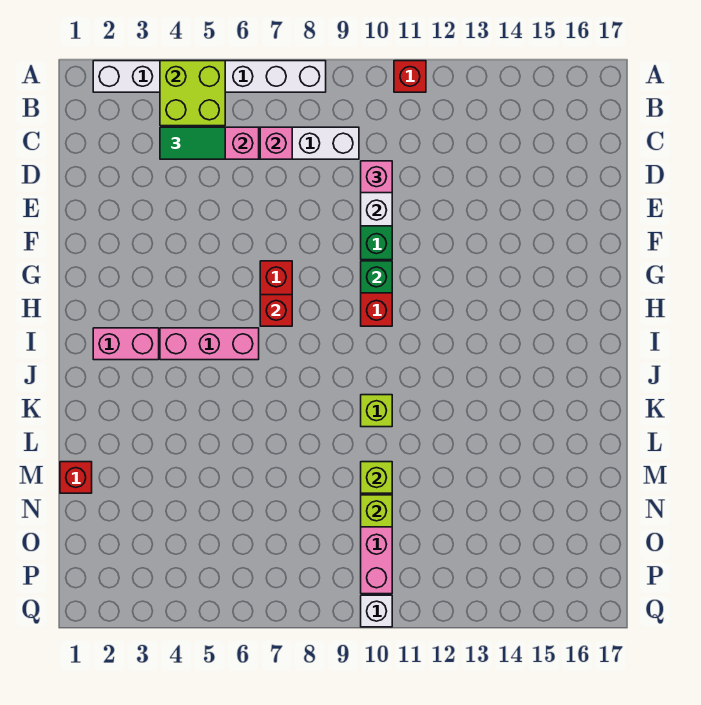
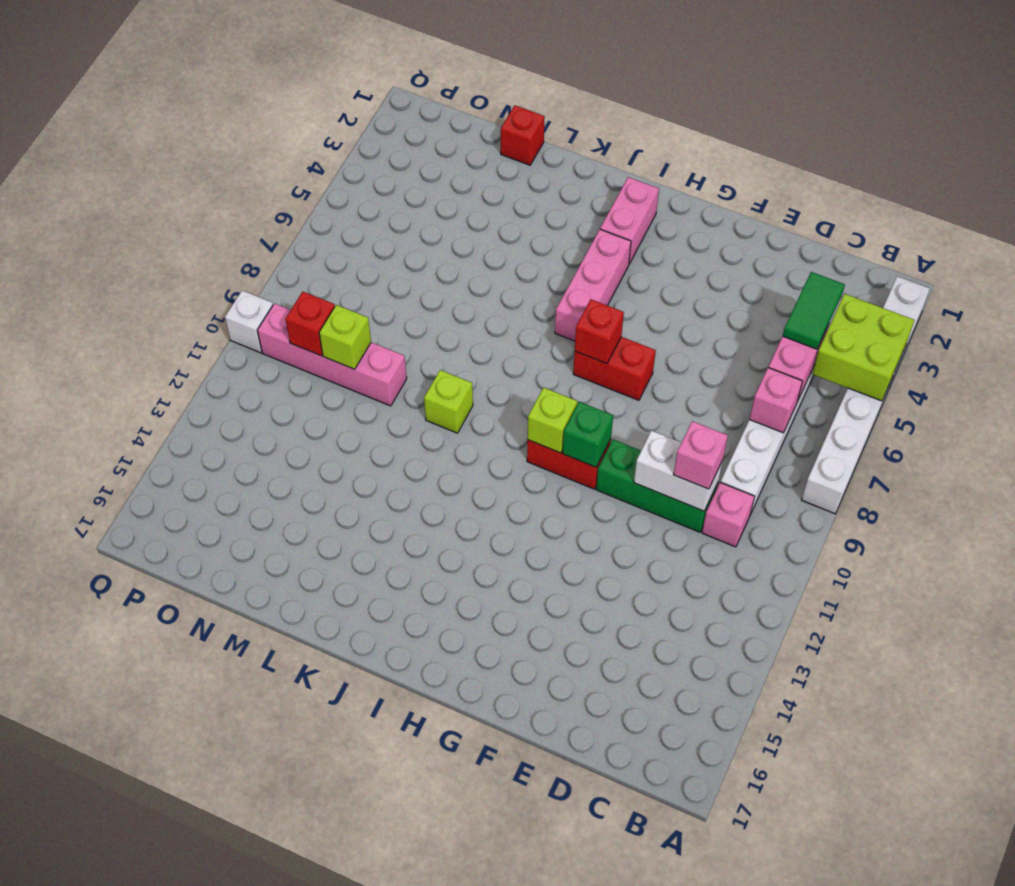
red 1x1 brick [394,61,426,92] -> red 1x1 brick moved to [285,292,335,356]
none -> pink 1x1 brick [702,482,755,547]
lime 1x1 brick [361,462,392,493] -> lime 1x1 brick moved to [528,388,577,453]

